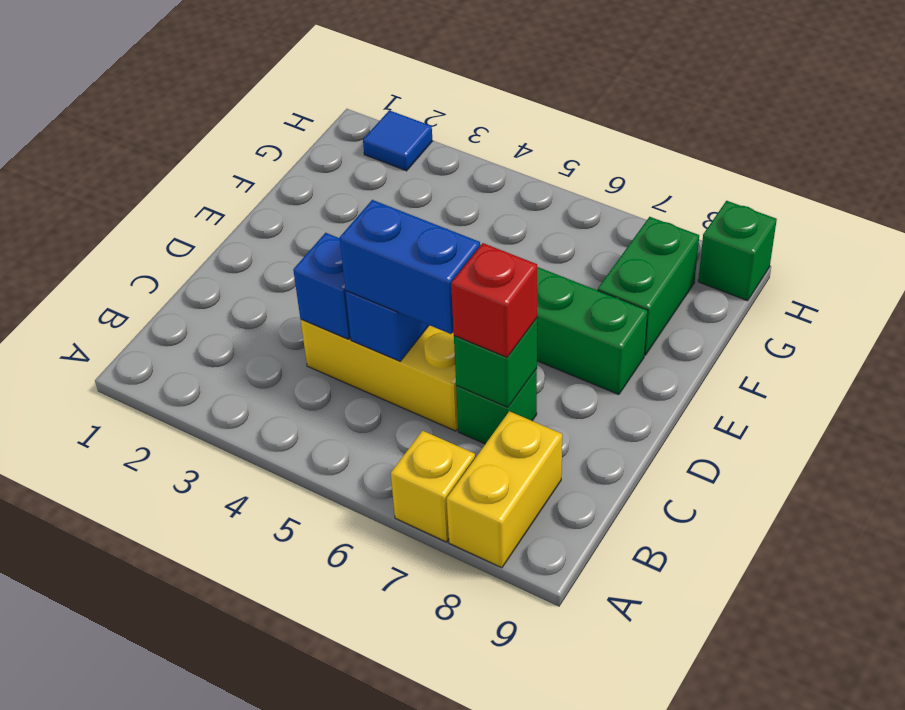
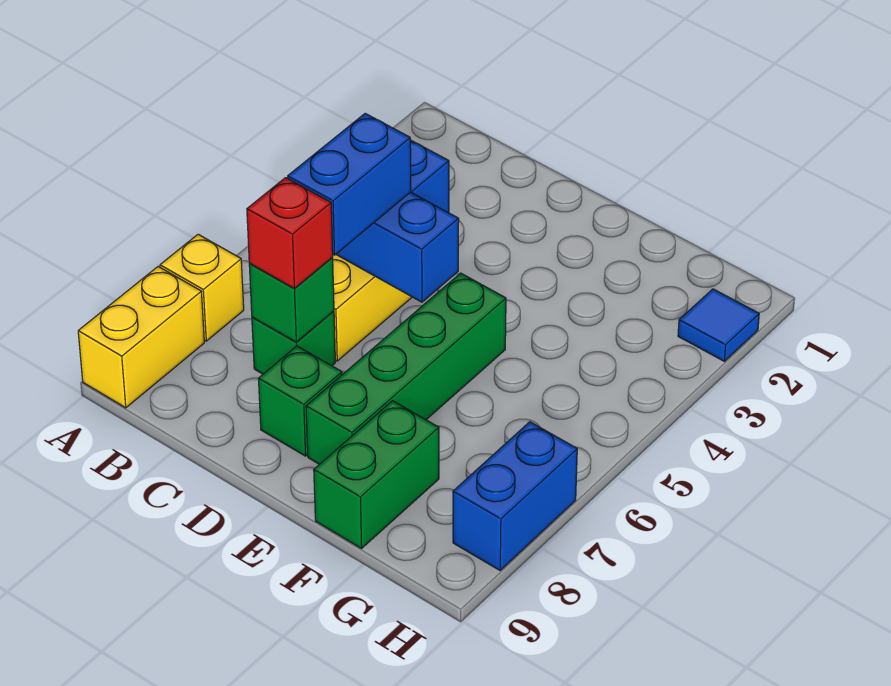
yellow 1x2 brick [447,411,562,568] -> yellow 1x2 brick turned to [78,267,204,408]
green 1x2 brick [598,217,699,355] -> green 1x2 brick turned to [314,401,439,548]
none -> blue 1x2 brick [453,422,577,570]
green 1x1 brick [698,201,777,301] -> green 1x1 brick moved to [259,346,342,456]

